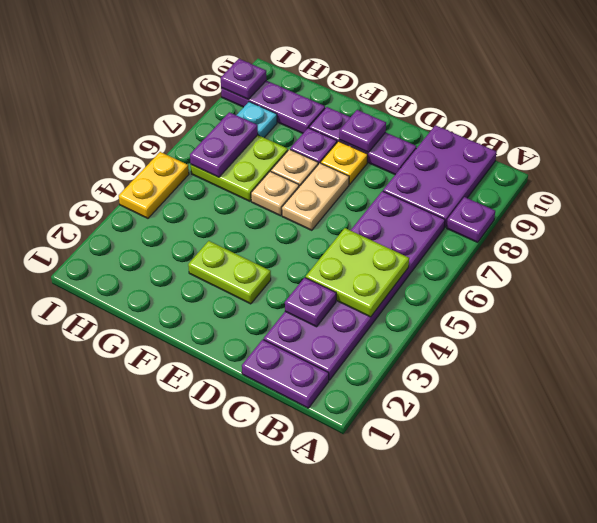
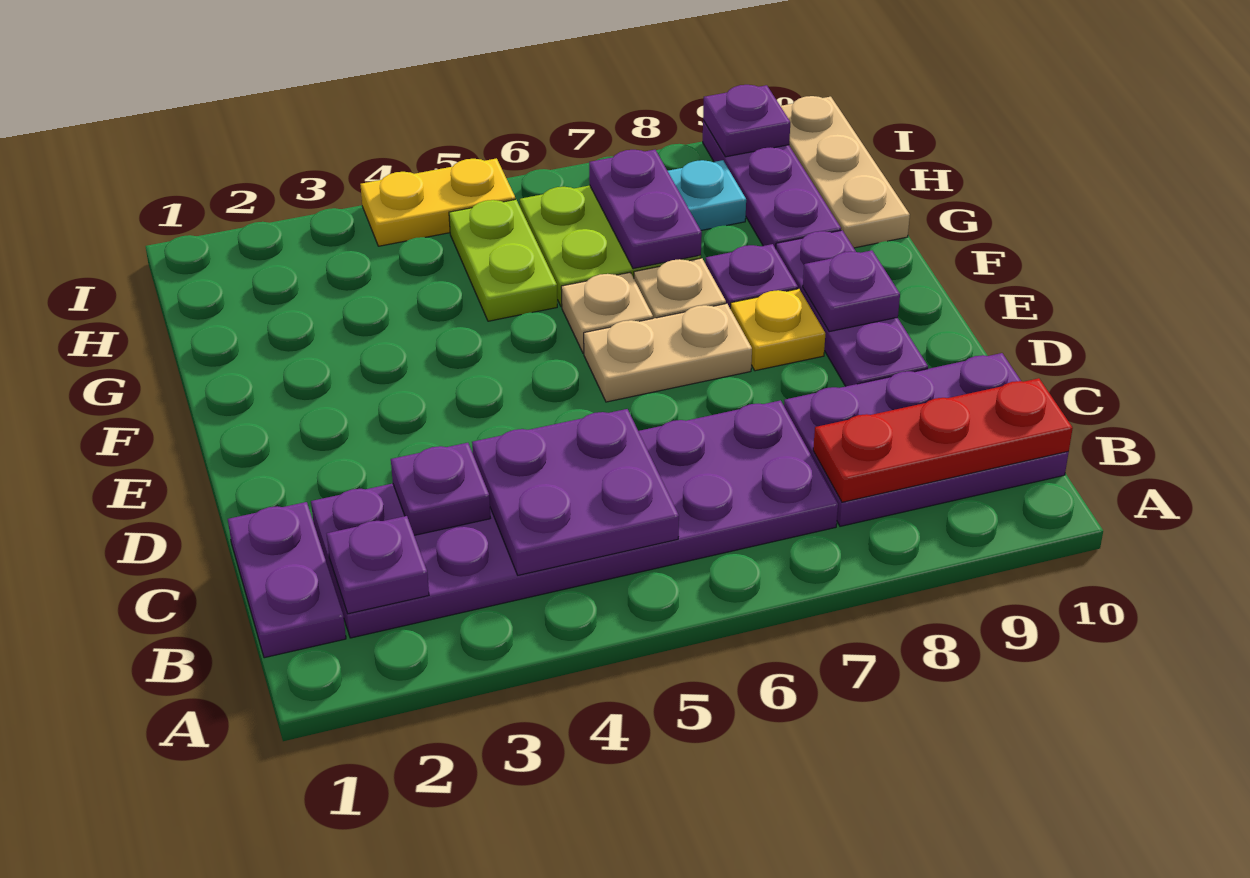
purple 1x1 plate [447,197,495,242] -> purple 1x1 plate moved to [327,516,429,614]
lime 2x2 plate [306,228,409,317] -> purple 2x2 plate [472,409,679,575]
none -> red 1x3 plate [813,378,1073,502]
lime 1x2 plate [188,241,271,304] -> lime 1x2 plate moved to [449,199,557,321]
none -> tan 1x3 plate [781,96,910,248]
purple 1x2 plate [190,112,258,177] -> purple 1x2 plate turned to [589,150,702,269]

